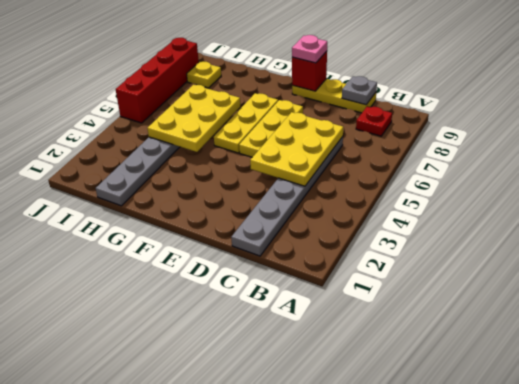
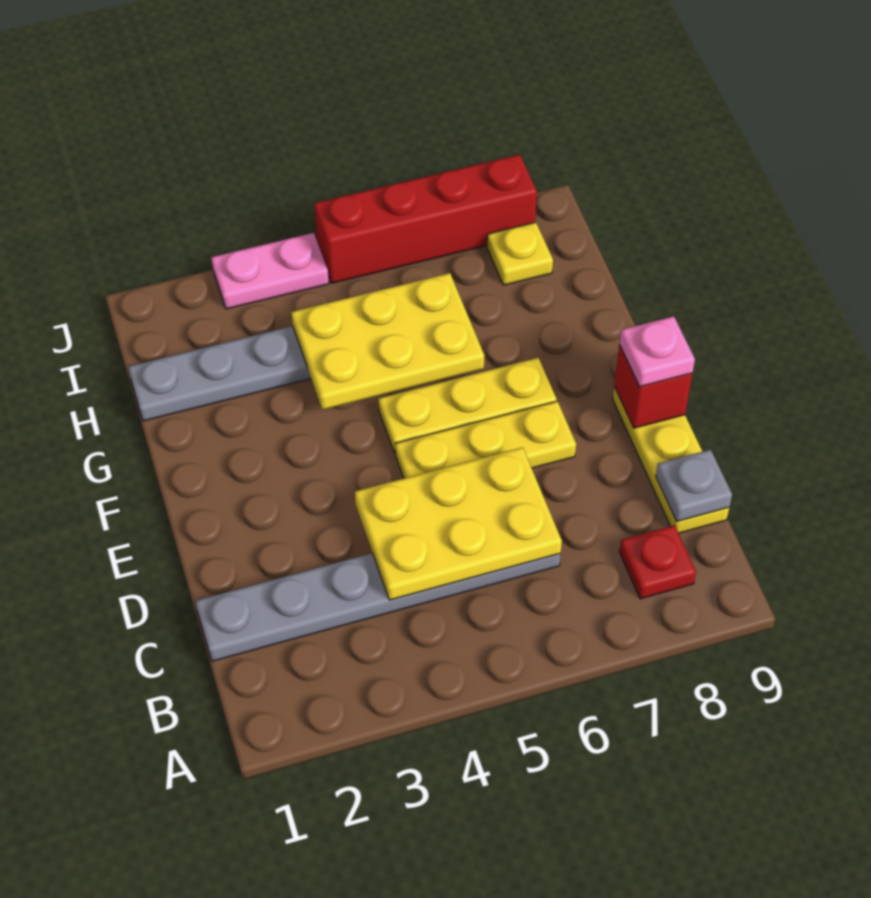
none -> pink 1x2 plate [211,233,329,309]

